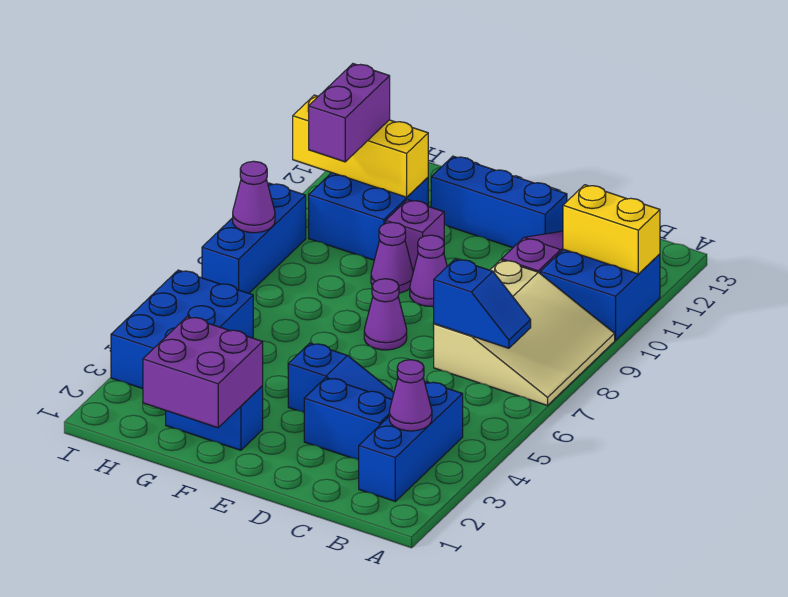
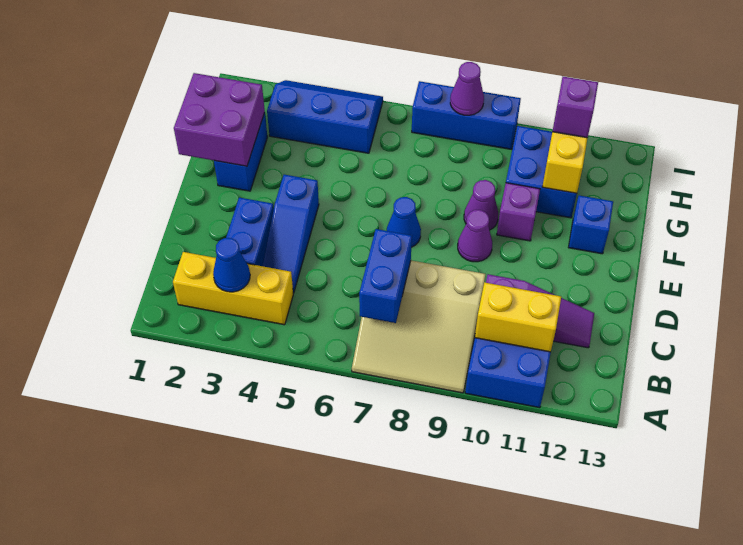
yellow 1x2 brick [563,185,660,274] -> yellow 1x2 brick turned to [475,282,561,352]
blue 1x3 brick [359,381,463,501] -> yellow 1x3 brick [173,252,293,325]
purple 1x1 cone [389,360,432,431] -> blue 1x1 cone [213,238,250,292]
blue 1x2 slope [434,259,531,348] -> blue 1x2 brick [359,229,412,323]
blue 1x3 brick [431,156,567,248] -> blue 1x1 brick [568,196,613,254]
purple 1x1 cone [364,279,407,350] -> blue 1x1 cone [387,197,421,247]
blue 2x3 brick [111,270,253,389] -> blue 2x3 slope [267,80,383,153]
purple 1x2 brick [309,64,390,162] -> purple 1x1 brick [552,77,598,138]

